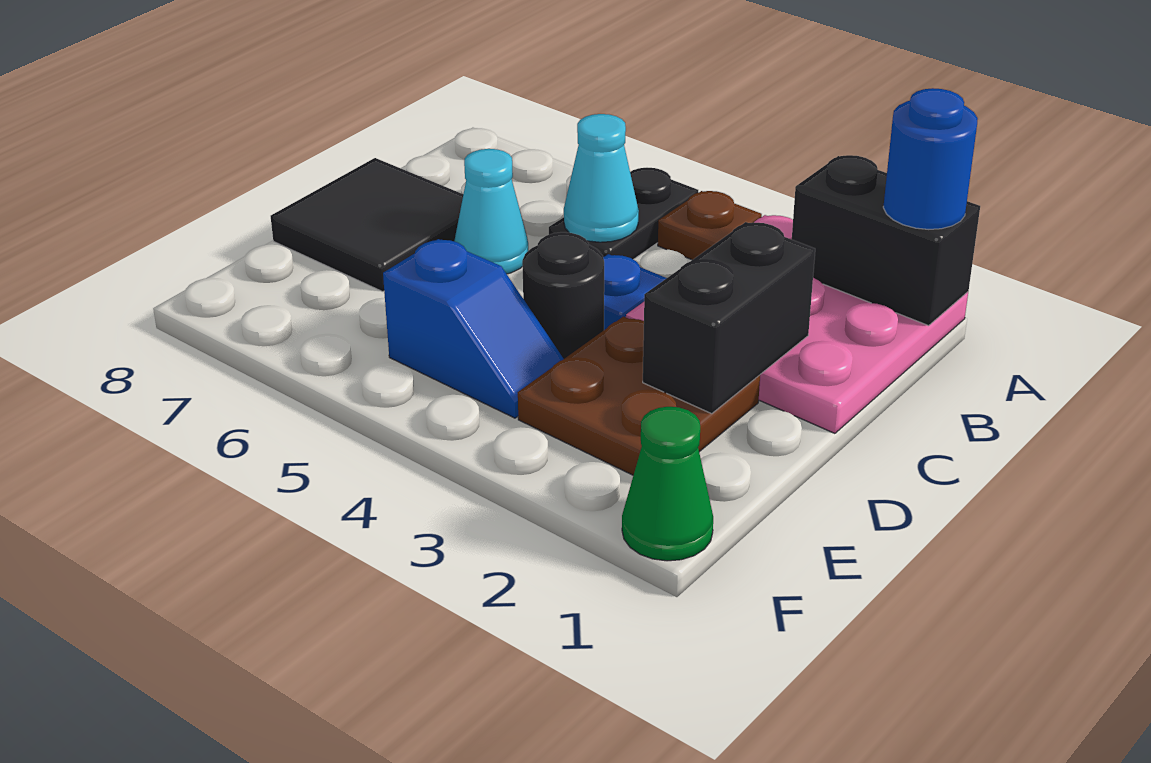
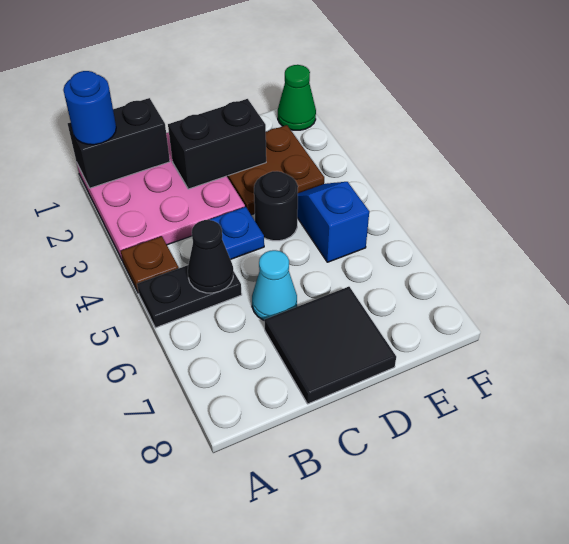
black 1x2 brick [792,155,980,326] -> black 1x2 brick turned to [68,98,170,188]
cyan 1x1 cone [564,114,639,242] -> black 1x1 cone [188,220,233,293]

